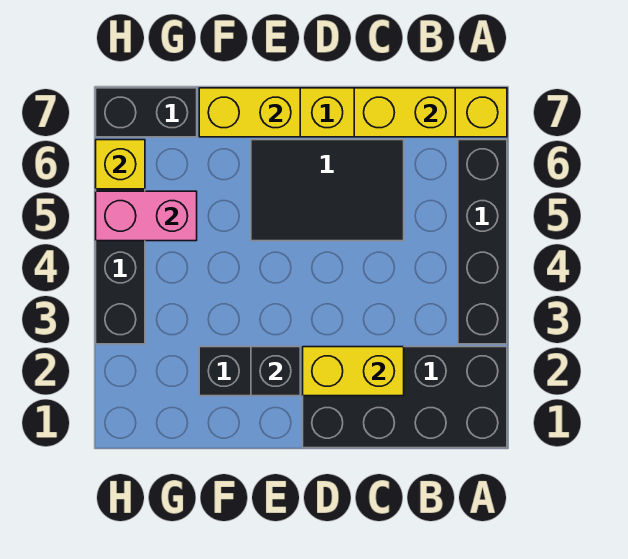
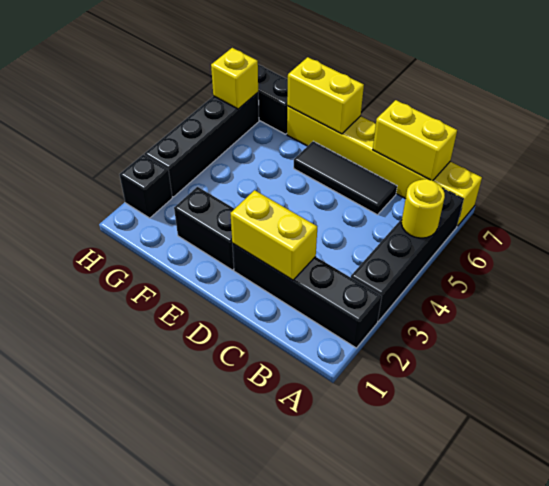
black 2x4 brick [303,347,507,448] -> black 1x4 brick [232,243,382,348]
none -> yellow 1x1 round brick [401,179,445,238]
black 2x3 tile [251,140,404,241] -> black 1x3 tile [294,141,397,215]
black 1x1 brick [251,347,300,396] -> black 1x1 brick moved to [119,155,172,218]
pink 1x2 brick [96,191,197,241] -> none

